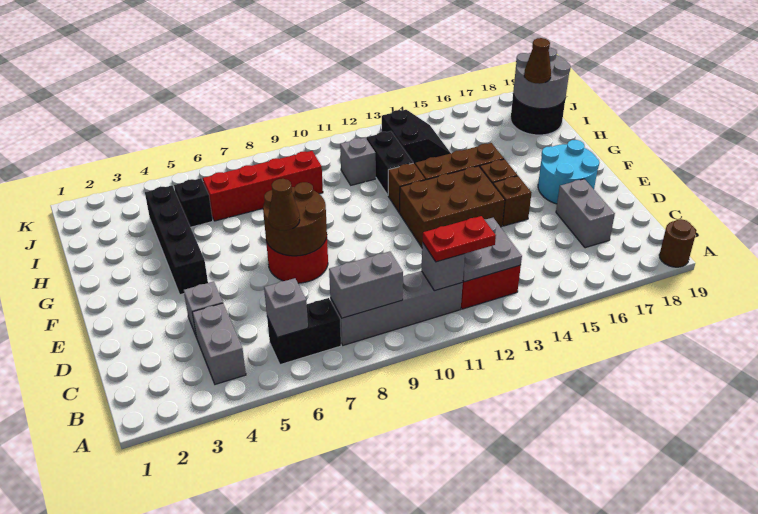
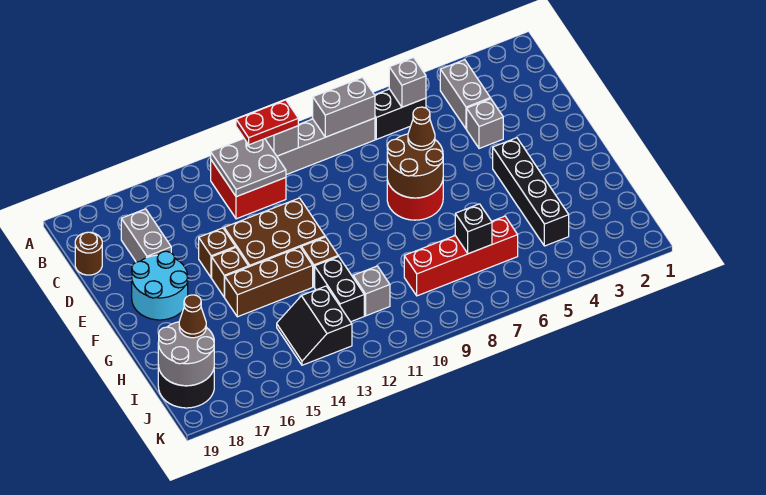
brown 1x1 round brick [659,219,696,267] -> brown 1x1 round brick moved to [75,232,102,275]
black 1x1 brick [174,178,213,227] -> black 1x1 brick moved to [455,204,492,254]

